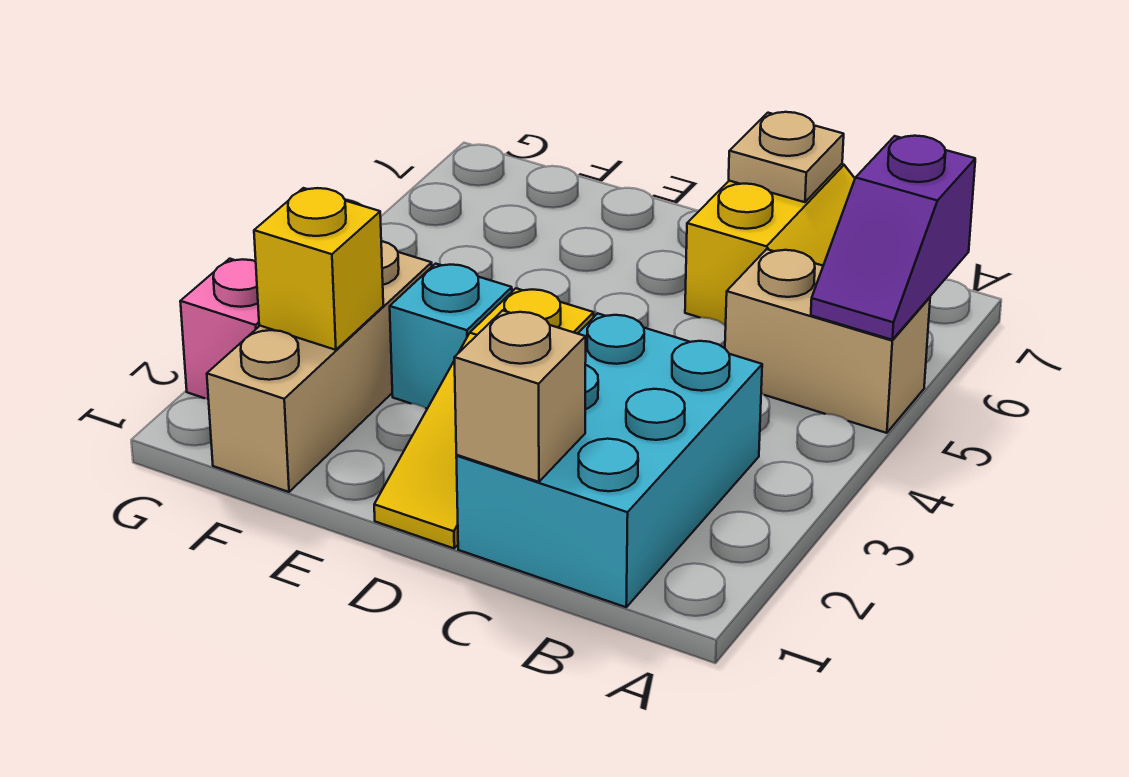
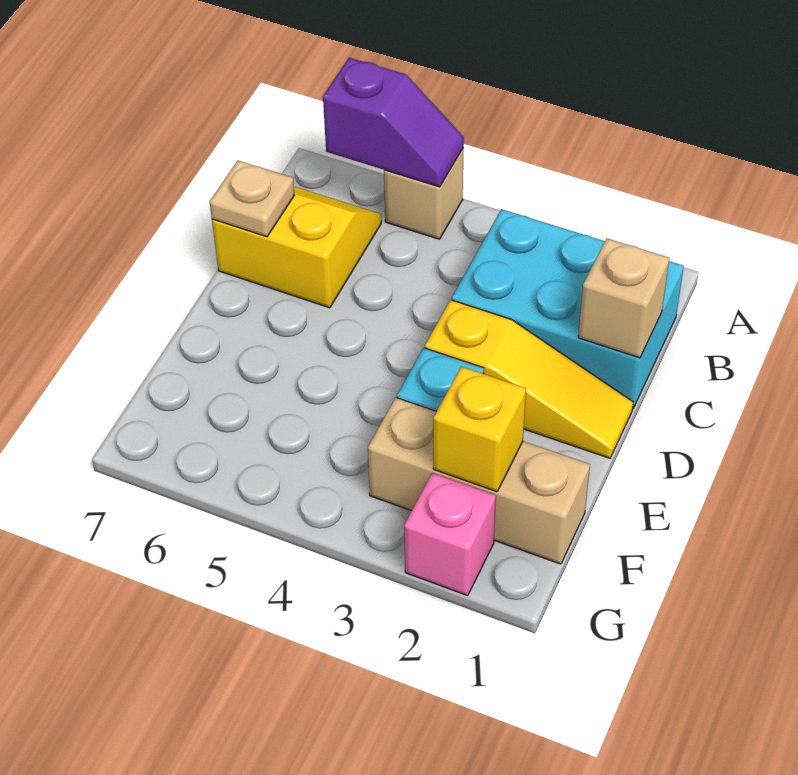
tan 1x2 brick [725,249,930,433] -> tan 1x1 brick [384,148,464,239]

